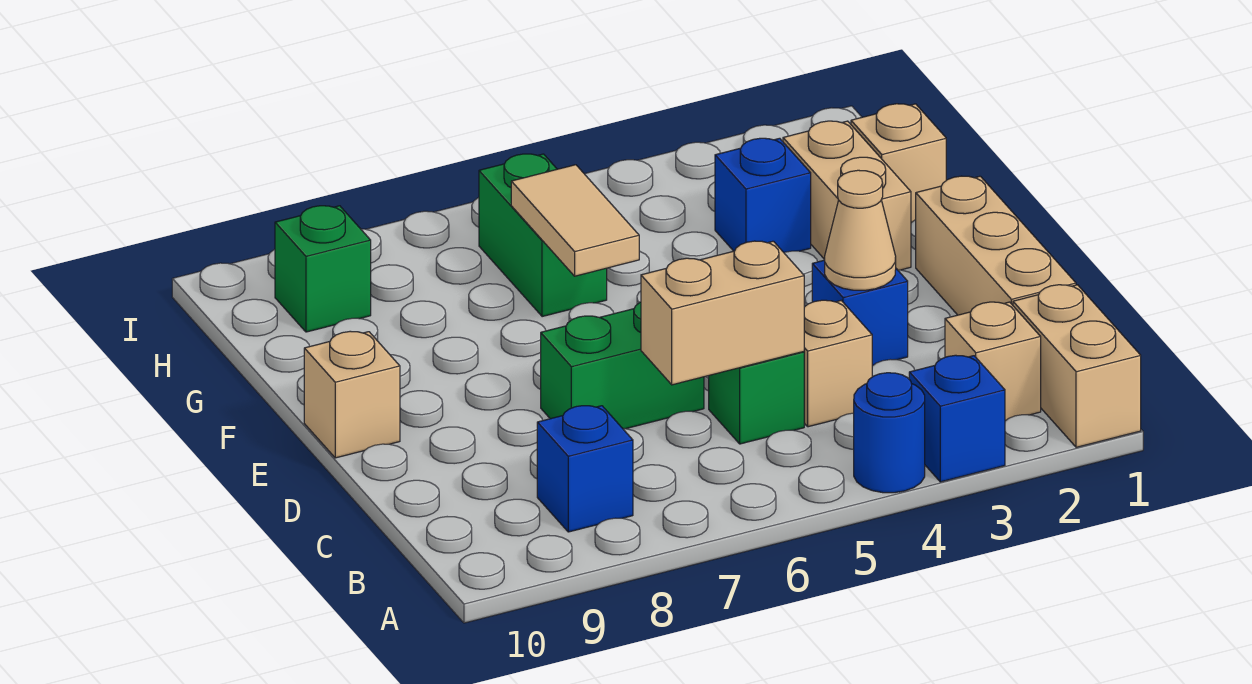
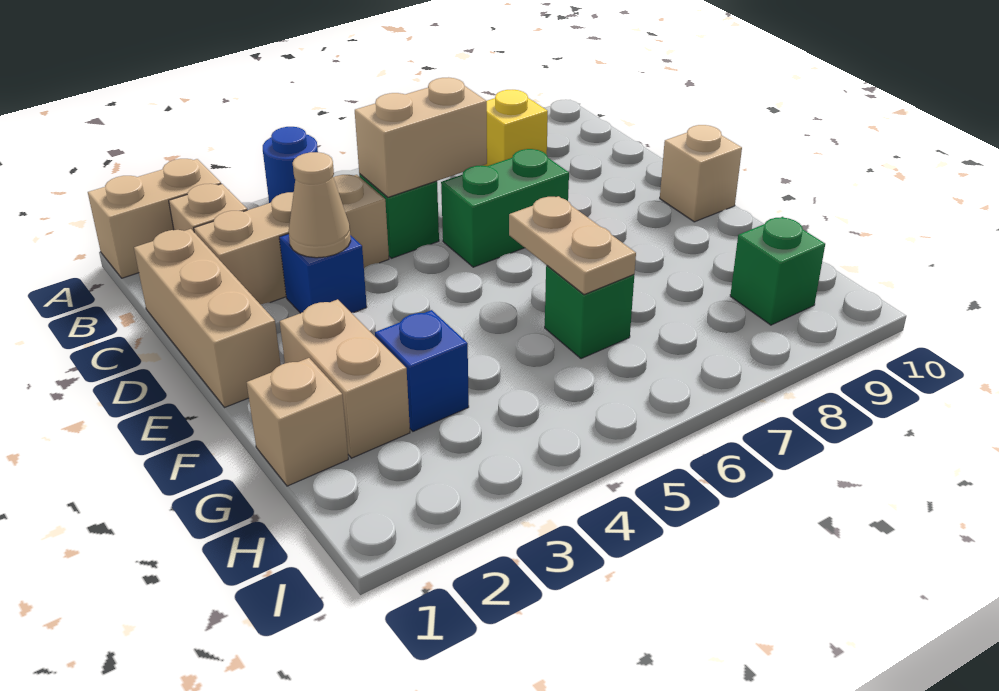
tan 1x2 brick [1013,285,1141,447] -> tan 1x2 brick turned to [88,159,221,278]
blue 1x1 brick [909,355,1005,482] -> none
blue 1x1 brick [537,406,633,532] -> yellow 1x1 brick [483,90,548,166]
tan 1x1 brick [804,300,872,427] -> tan 1x3 brick [194,175,389,305]
tan 1x2 tile [511,165,639,276] -> tan 1x2 plate [509,196,636,295]
green 1x2 brick [479,154,607,317] -> green 1x1 brick [545,266,634,359]

